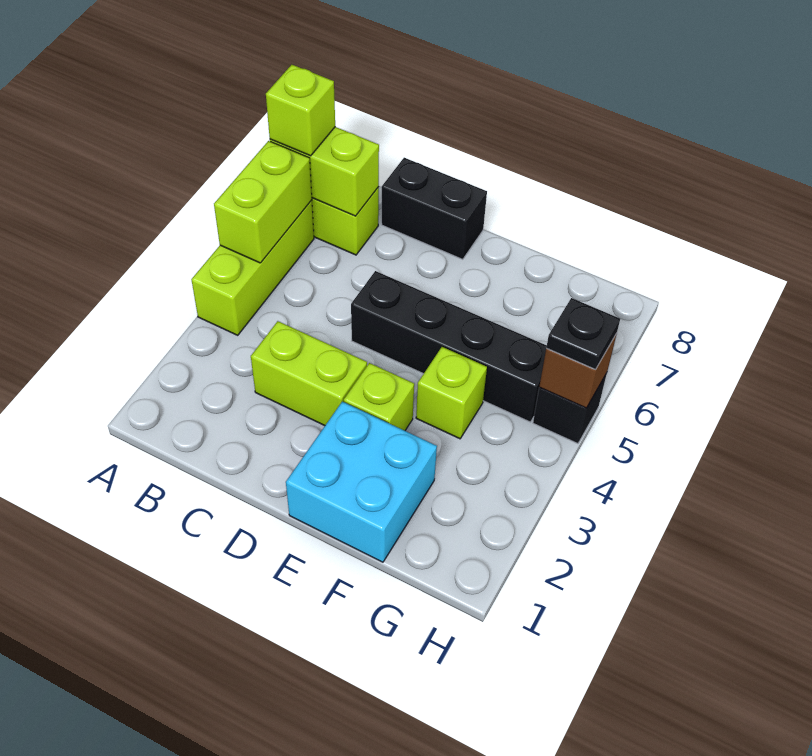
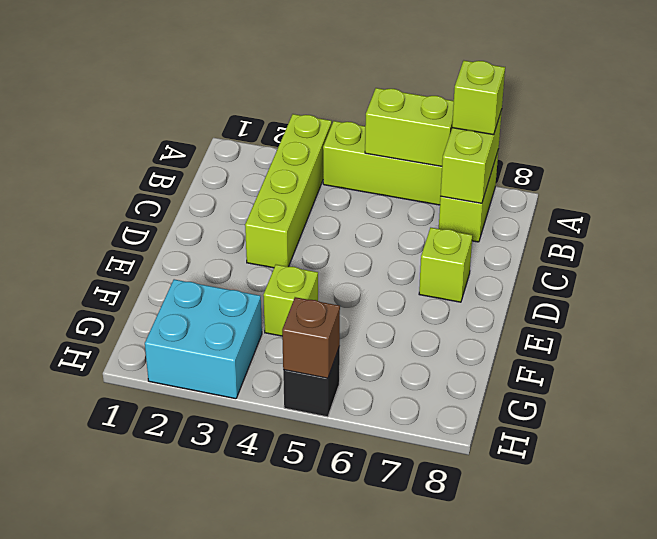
lime 1x2 brick [251,321,367,426] -> lime 1x4 brick [245,114,332,268]
black 1x2 brick [382,158,487,259] -> none
black 1x4 brick [351,271,547,422] -> none
cyan 2x2 brick [286,402,437,562] -> cyan 2x2 brick moved to [145,279,262,399]
lime 1x1 brick [344,363,414,431] -> lime 1x1 brick moved to [419,228,472,302]
black 1x1 plate [546,298,620,370] -> none

